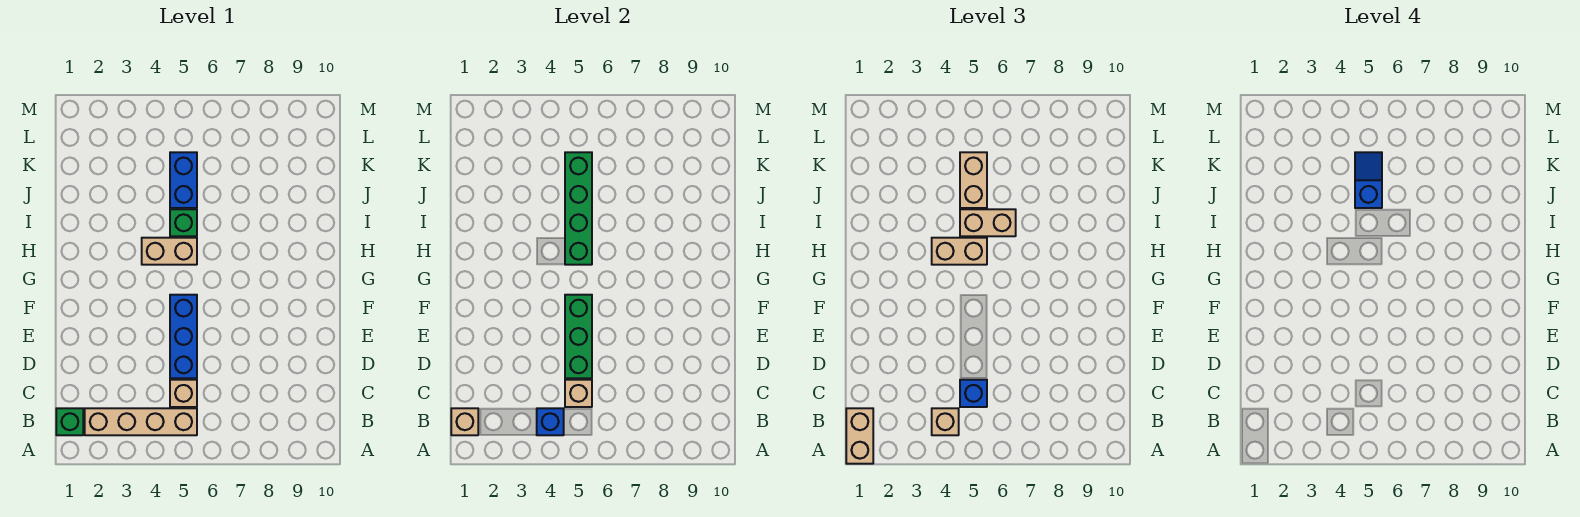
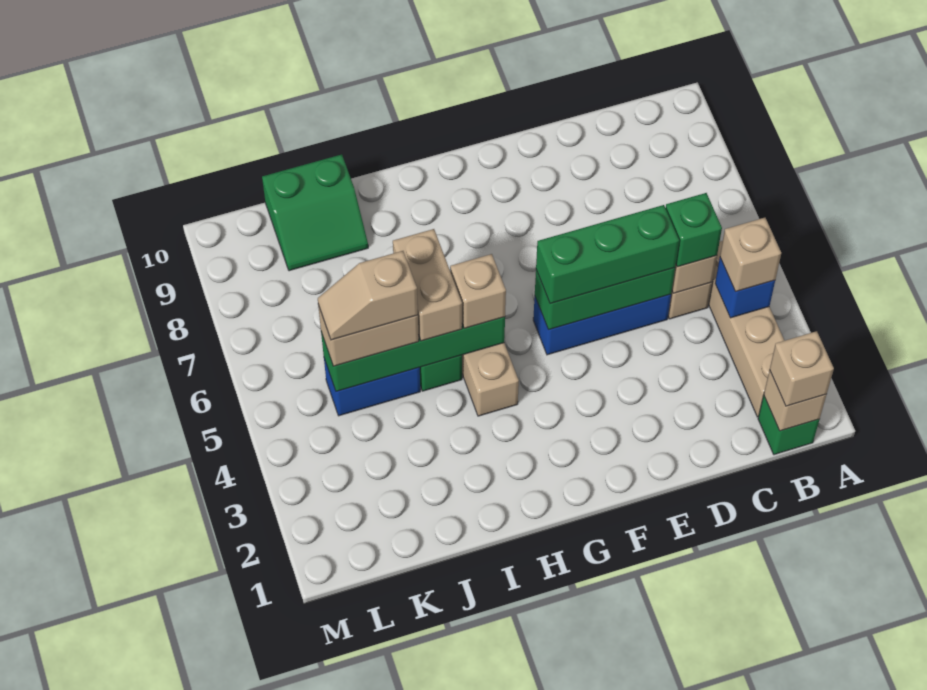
tan 1x2 brick [846,408,873,464] -> tan 1x1 brick [770,331,834,406]
blue 1x1 brick [960,380,987,407] -> green 1x1 brick [666,193,722,267]
none -> green 1x3 brick [536,205,679,304]
tan 1x2 brick [932,238,987,265] -> tan 1x1 brick [450,254,506,329]
blue 1x2 slope [1355,152,1382,208] -> tan 1x2 slope [318,251,418,340]
none -> green 2x2 slope [262,154,368,271]

